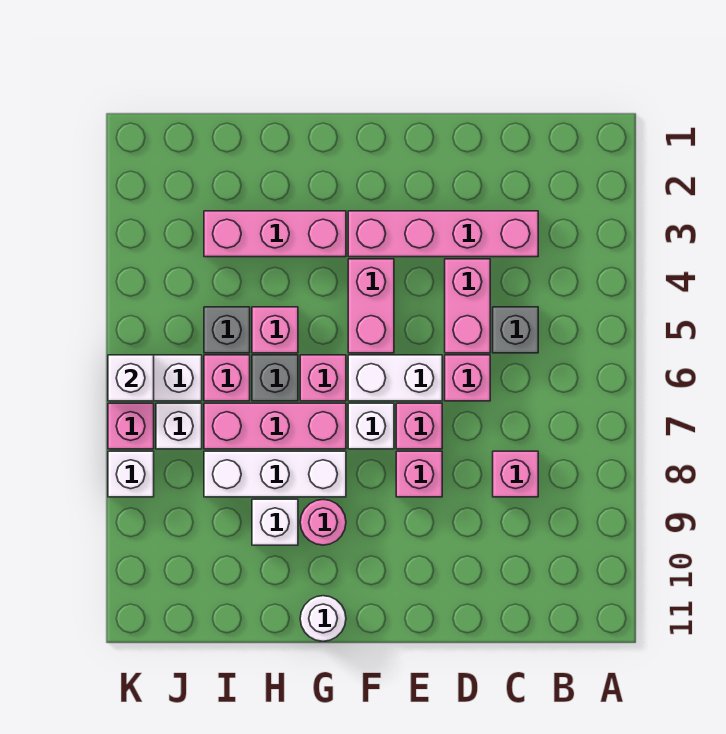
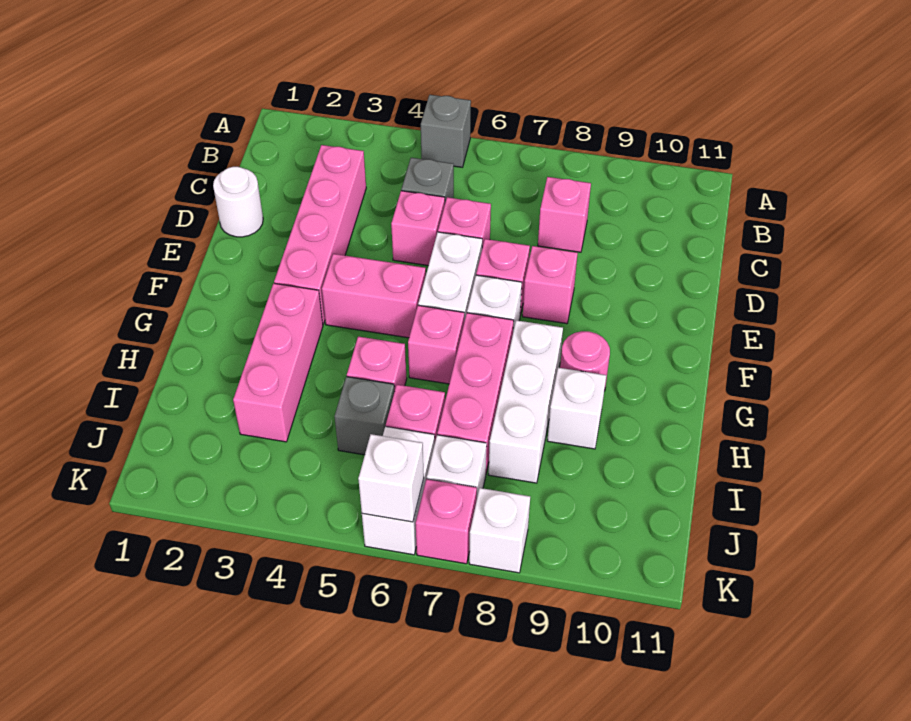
pink 1x2 brick [445,259,490,353] -> pink 1x1 brick [391,191,445,266]
white 1x1 round brick [300,596,346,641] -> white 1x1 round brick moved to [213,167,263,237]
grey 1x1 brick [252,355,298,401] -> grey 1x1 brick moved to [421,95,471,167]

